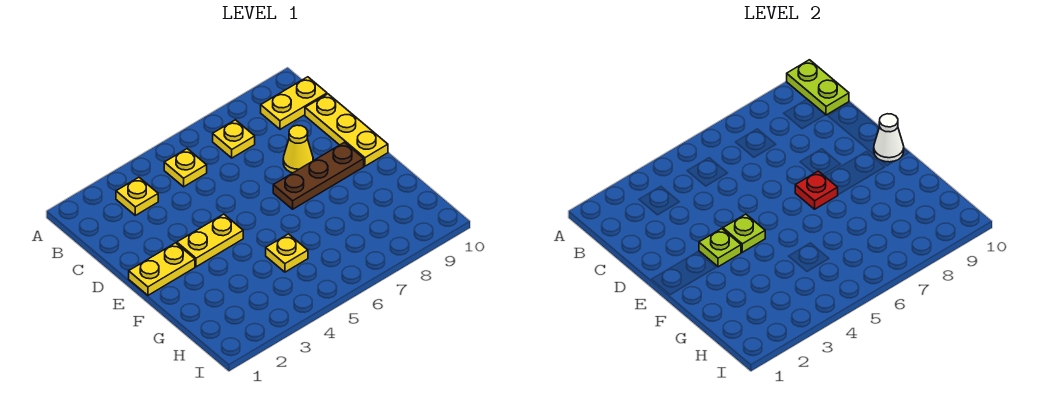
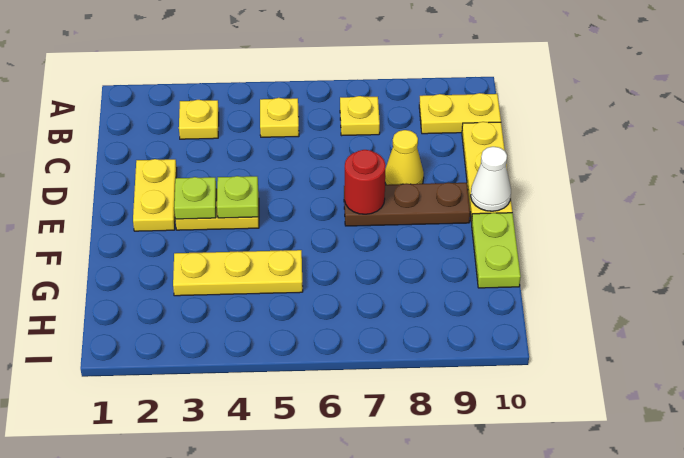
lime 1x2 plate [787,60,849,115] -> lime 1x2 plate moved to [471,213,521,288]
yellow 1x2 plate [129,243,195,295] -> yellow 1x2 plate turned to [133,159,177,231]
red 1x1 plate [795,171,838,209] -> red 1x1 round brick [345,150,386,214]
yellow 1x1 plate [266,234,308,272] -> yellow 1x3 plate [173,250,303,296]

